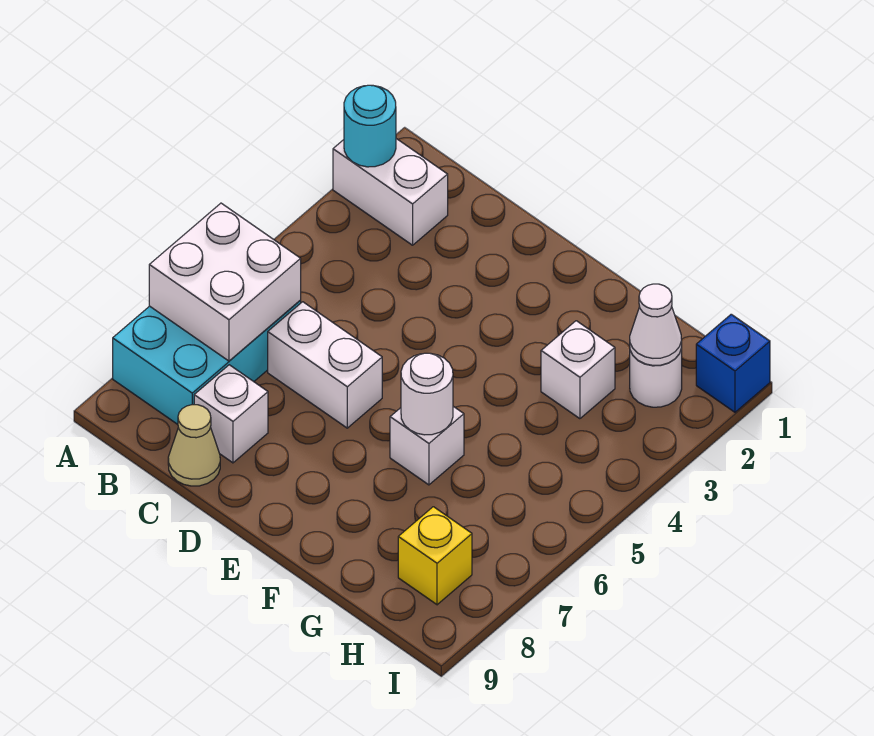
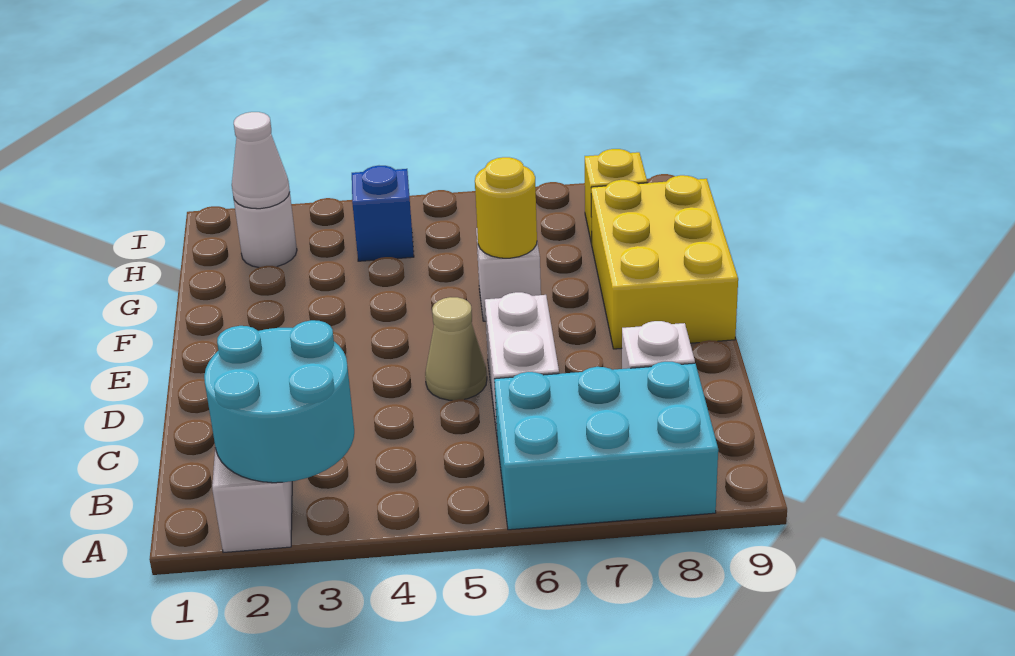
cyan 1x1 round brick [344,85,396,167] -> cyan 2x2 round brick [204,320,354,483]
white 2x2 brick [149,203,301,361] -> none
tan 1x1 cone [168,405,220,486] -> tan 1x1 cone moved to [425,297,487,400]
none -> yellow 2x3 brick [591,175,738,349]
white 1x1 round brick [401,353,453,435] -> yellow 1x1 round brick [475,157,537,258]
white 1x1 brick [541,321,615,419] -> none
blue 1x1 brick [696,314,770,412] -> blue 1x1 brick moved to [352,166,414,261]

